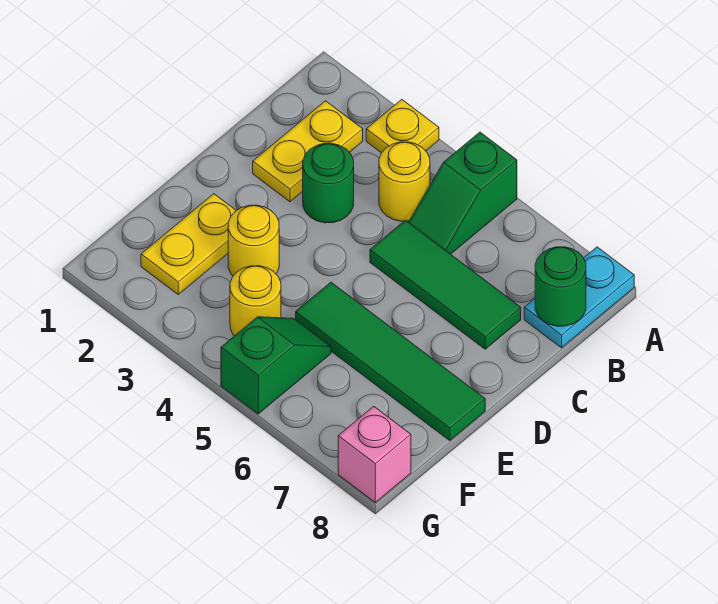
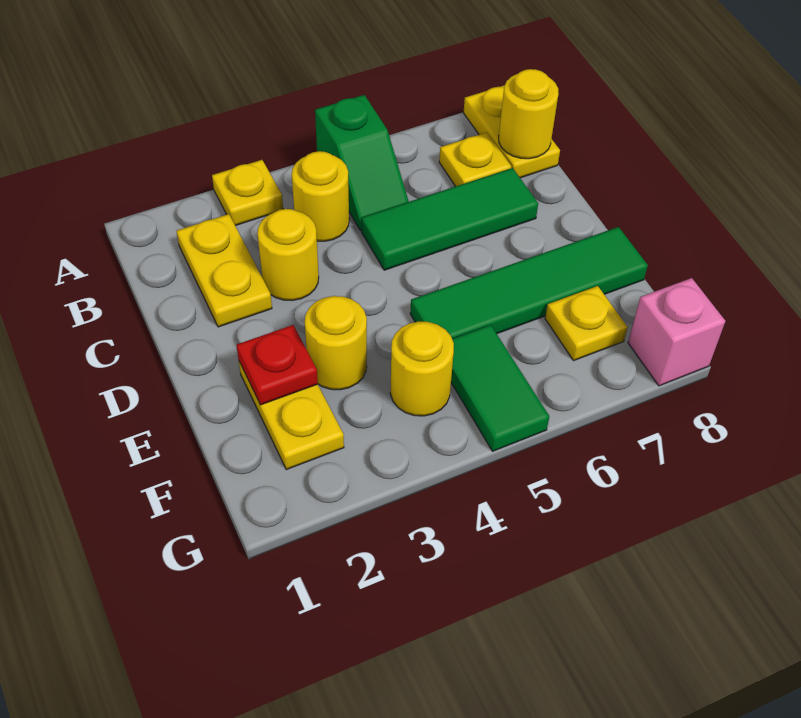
cyan 1x2 plate [524,247,634,348] -> yellow 1x2 plate [464,86,560,178]
none -> yellow 1x1 plate [439,132,511,186]
green 1x1 round brick [535,247,586,326] -> yellow 1x1 round brick [499,69,559,159]
green 1x1 round brick [303,143,354,223] -> yellow 1x1 round brick [257,209,319,301]
none -> red 1x1 plate [236,325,318,405]
green 1x2 slope [221,317,331,414] -> green 1x2 tile [451,325,549,451]
none -> yellow 1x1 plate [545,286,628,360]

